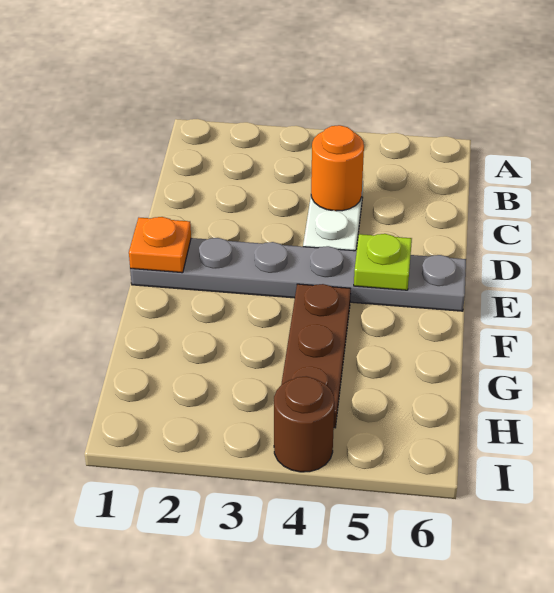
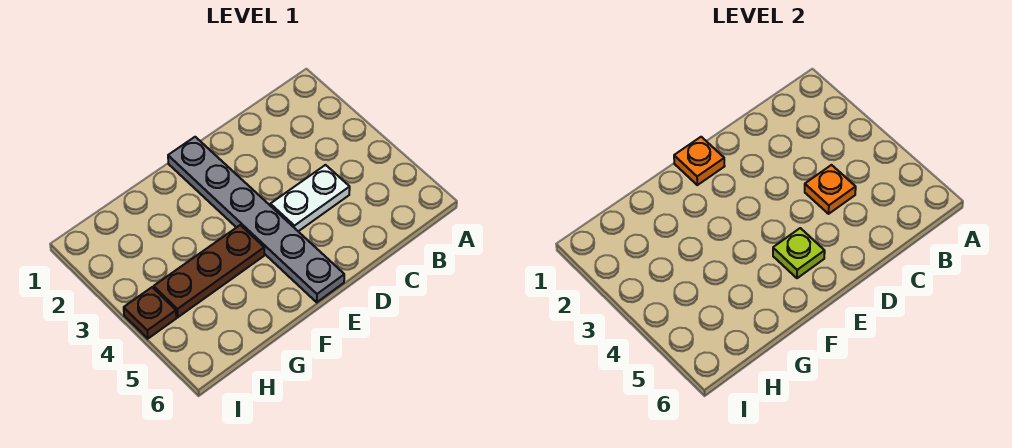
orange 1x1 round brick [311,125,364,211] -> orange 1x1 plate [805,165,856,214]
brown 1x1 round brick [274,376,335,472] -> brown 1x1 plate [124,287,176,339]

